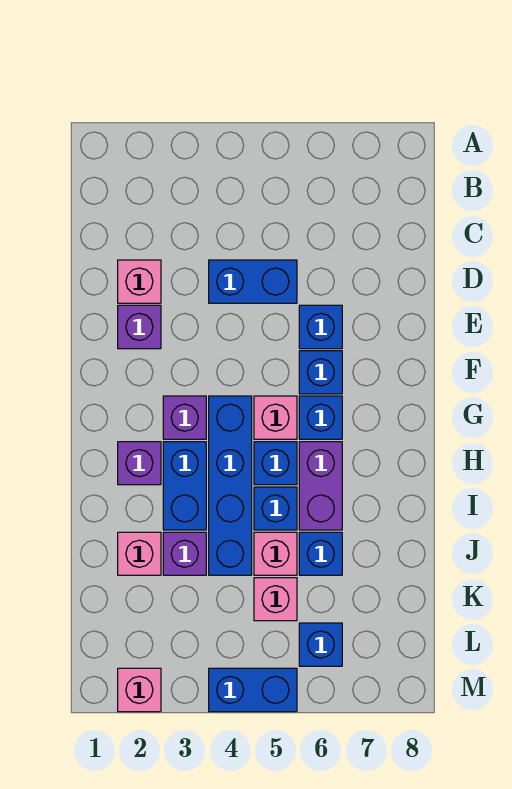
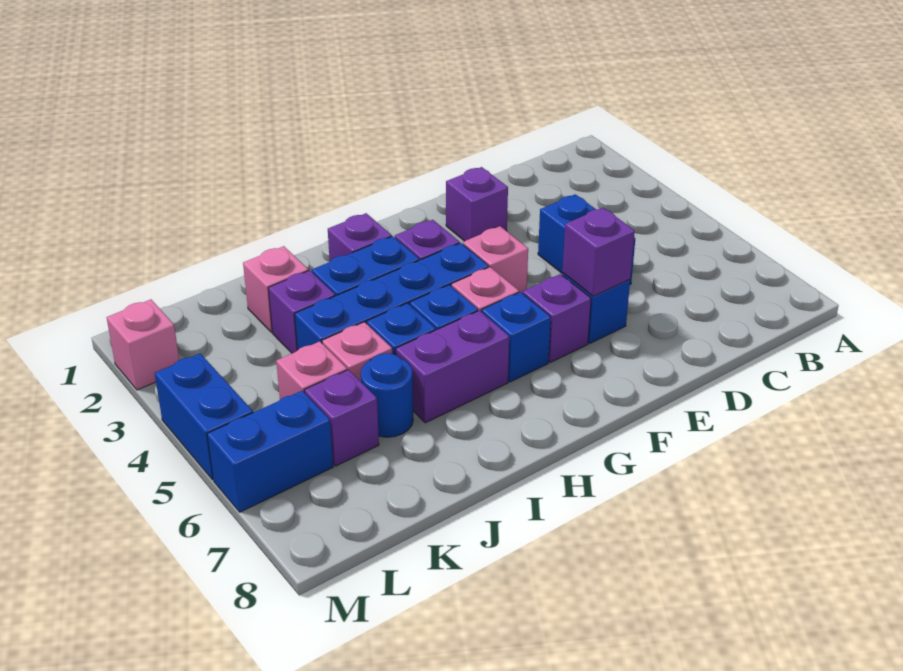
pink 1x1 brick [118,260,161,303] -> pink 1x1 brick moved to [463,226,528,293]
none -> purple 1x1 brick [563,208,635,296]
blue 1x1 brick [299,351,342,394] -> purple 1x1 brick [523,274,591,362]
blue 1x1 brick [299,532,342,575] -> blue 1x1 round brick [361,353,413,437]
none -> purple 1x1 brick [304,370,379,466]
blue 1x1 brick [299,623,342,666] -> blue 1x2 brick [207,391,333,512]

